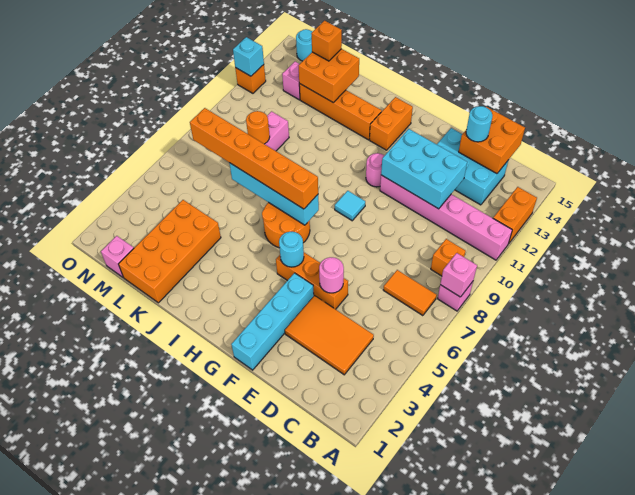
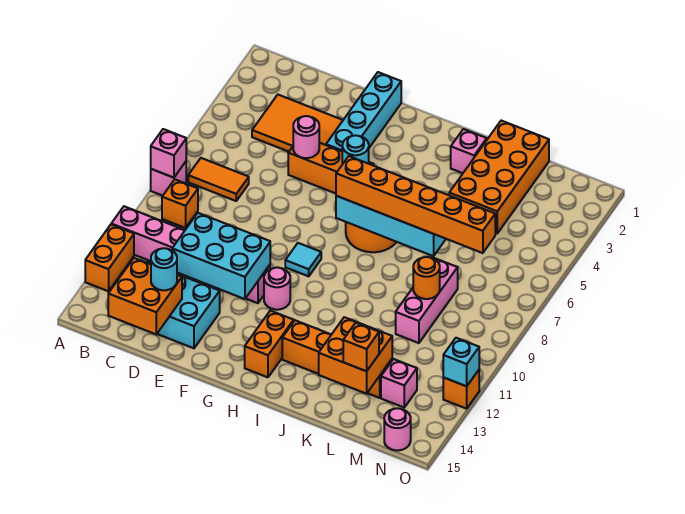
pink 1x1 brick [101,236,134,277] -> pink 1x1 brick moved to [451,129,487,173]
cyan 1x1 round brick [296,29,312,61] -> pink 1x1 round brick [384,408,411,450]

